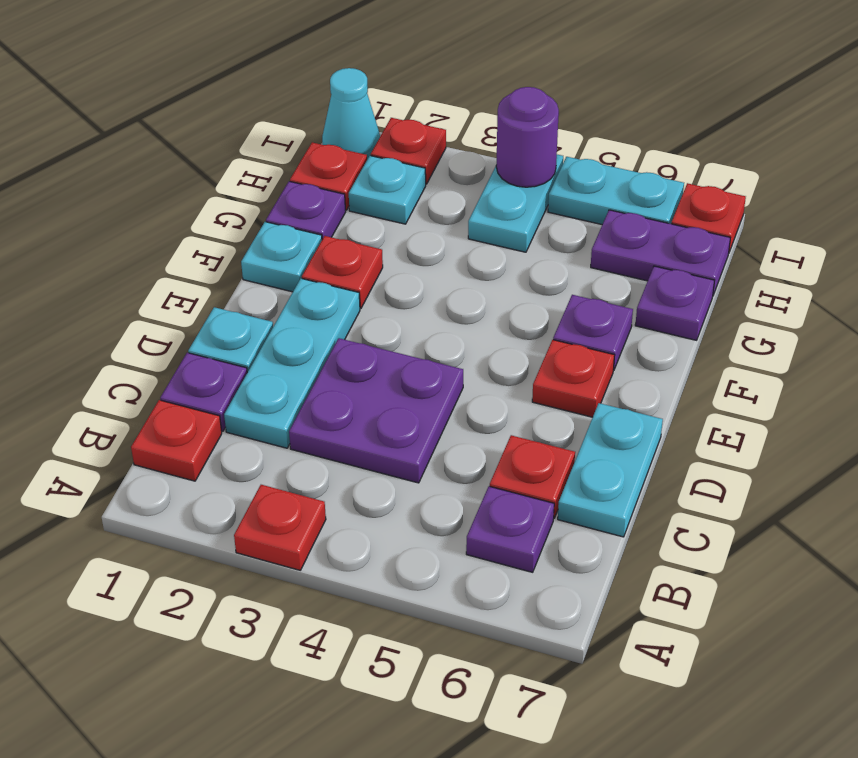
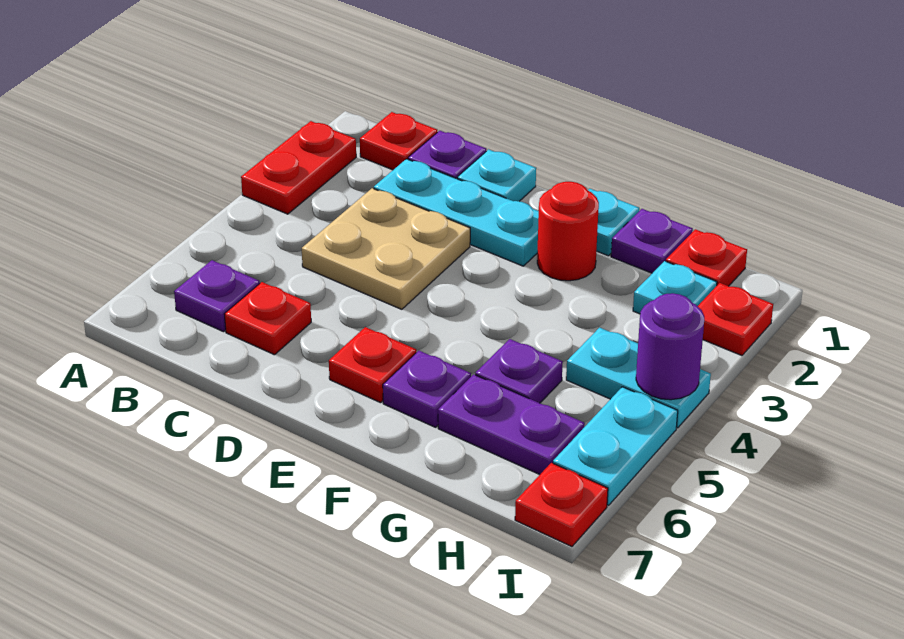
red 1x1 plate [234,485,326,570] -> red 1x2 plate [241,121,356,214]
purple 2x2 plate [289,338,463,483] -> tan 2x2 plate [302,188,470,309]
cyan 1x2 plate [558,403,663,537] -> none
red 1x1 plate [302,236,383,308] -> red 1x1 round brick [537,182,599,281]
purple 1x1 plate [635,266,715,340] -> purple 1x1 plate moved to [475,339,563,403]
purple 1x2 plate [591,210,730,295] -> purple 1x2 plate turned to [438,374,585,475]
cyan 1x1 cone [322,68,380,159] -> none

